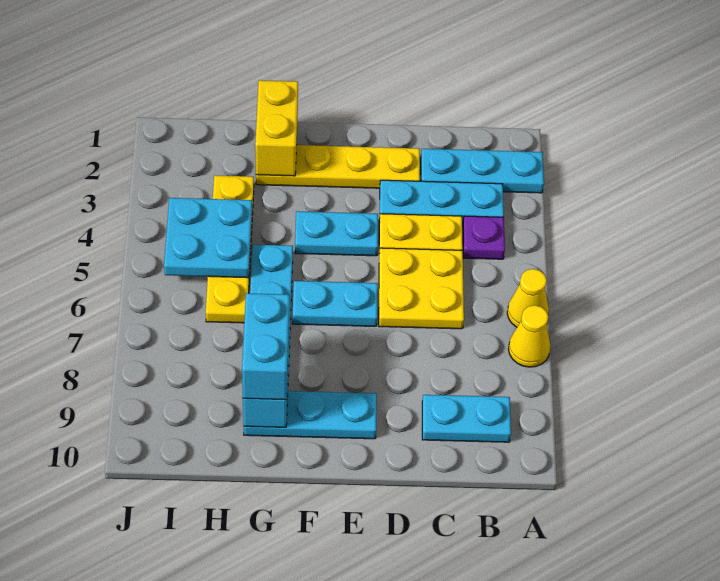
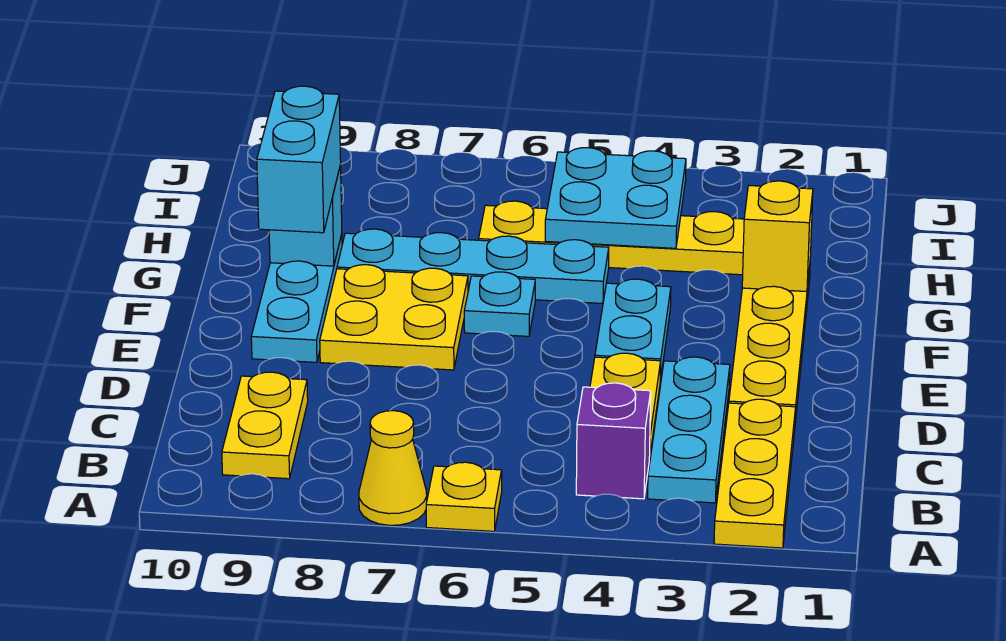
cyan 1x3 plate [421,149,544,193] -> yellow 1x3 plate [714,399,796,548]
yellow 1x1 cone [507,269,549,327] -> yellow 1x1 plate [426,462,502,531]
purple 1x1 plate [463,216,505,259] -> purple 1x1 brick [576,383,651,499]
cyan 1x2 plate [422,395,511,442] -> yellow 1x2 plate [222,372,308,479]
yellow 2x2 plate [379,248,464,329] -> yellow 2x2 plate moved to [320,265,468,370]
cyan 1x2 plate [292,281,378,326] -> cyan 1x1 plate [464,272,535,336]
yellow 1x2 brick [255,80,298,176] -> yellow 1x1 brick [742,181,813,292]
cyan 1x2 brick [242,293,290,400] -> cyan 1x2 brick turned to [257,86,341,233]

